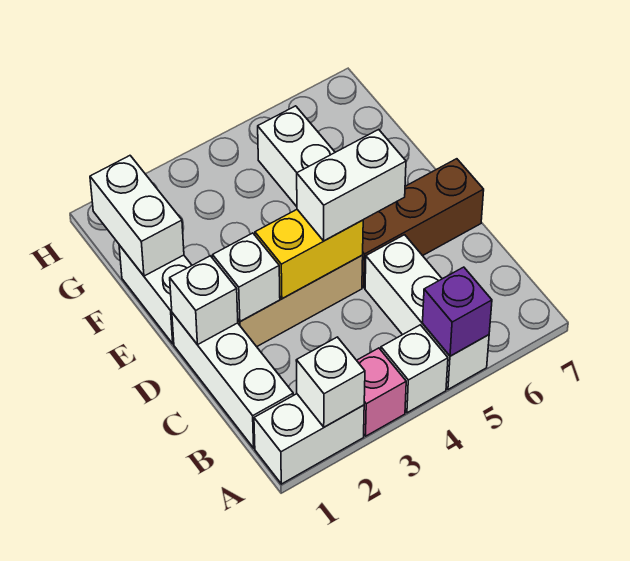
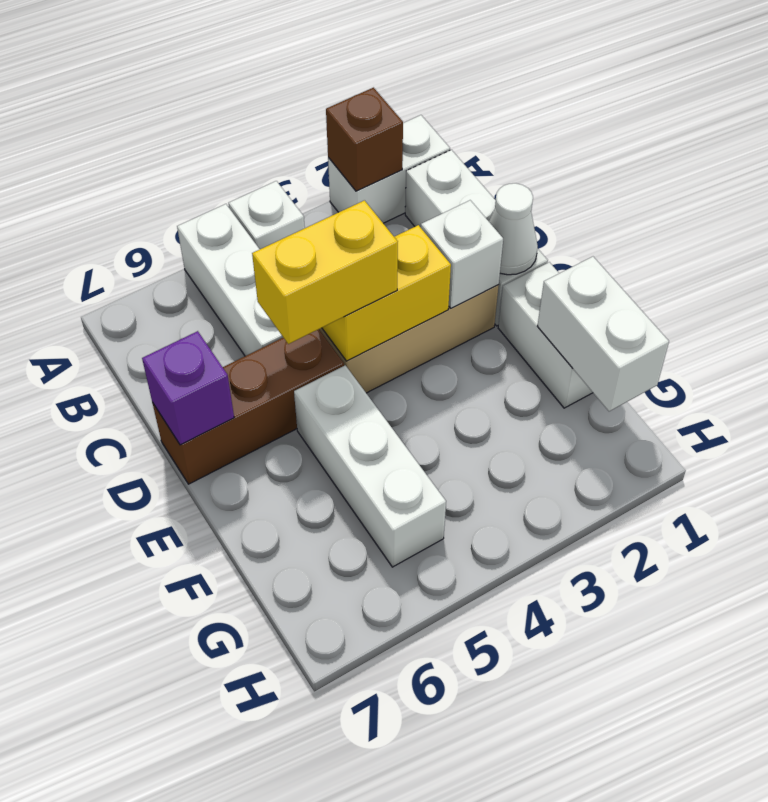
white 1x1 brick [296,337,365,427] -> brown 1x1 brick [326,88,403,191]
pink 1x1 brick [357,348,406,436] -> none
purple 1x1 brick [423,267,492,356] -> purple 1x1 brick moved to [142,331,234,445]
white 1x1 brick [170,256,238,345] -> white 1x1 cone [489,183,538,275]
white 1x2 brick [297,130,406,241] -> yellow 1x2 brick [252,200,398,344]

